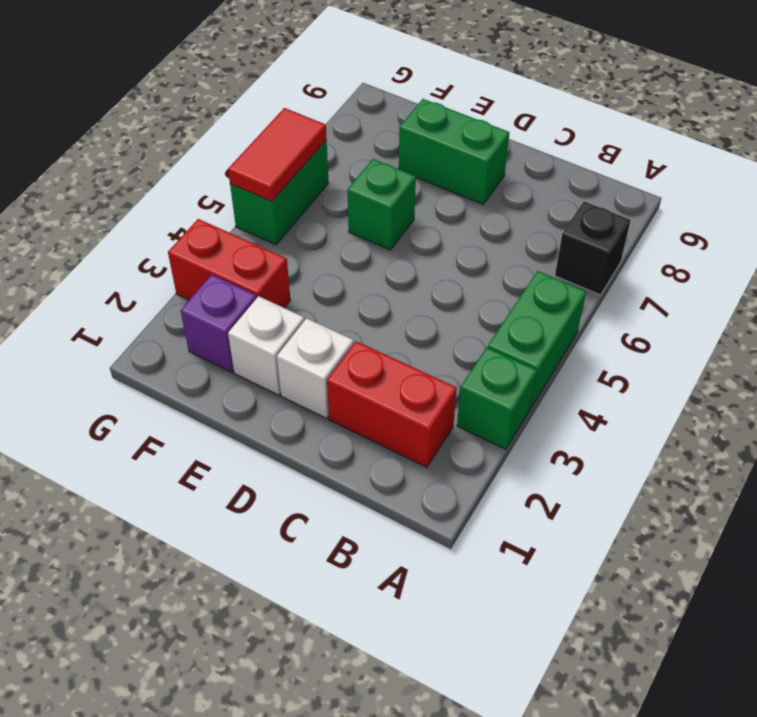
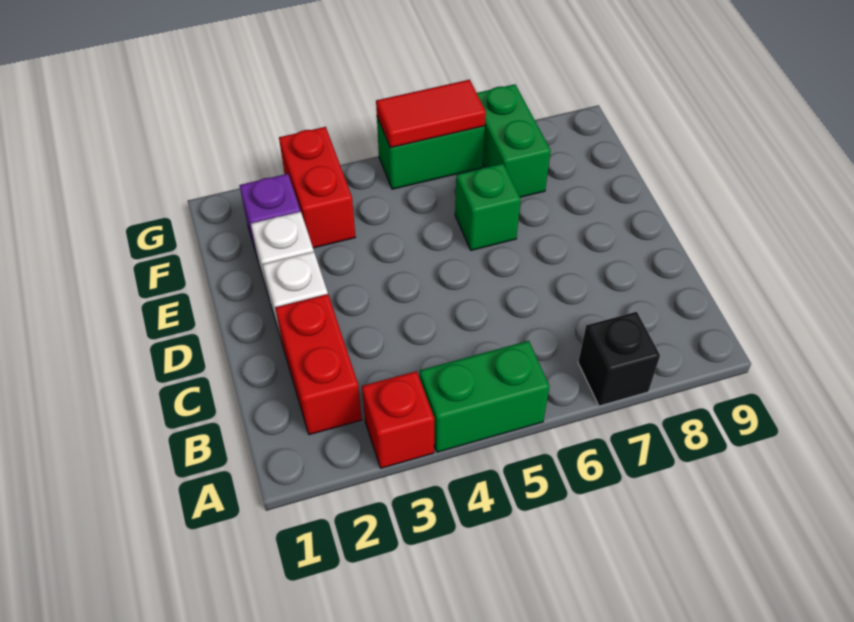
green 1x1 brick [457,348,537,449] -> red 1x1 brick [362,371,434,468]
green 1x2 brick [399,99,509,204] -> green 1x2 brick moved to [477,84,551,197]

